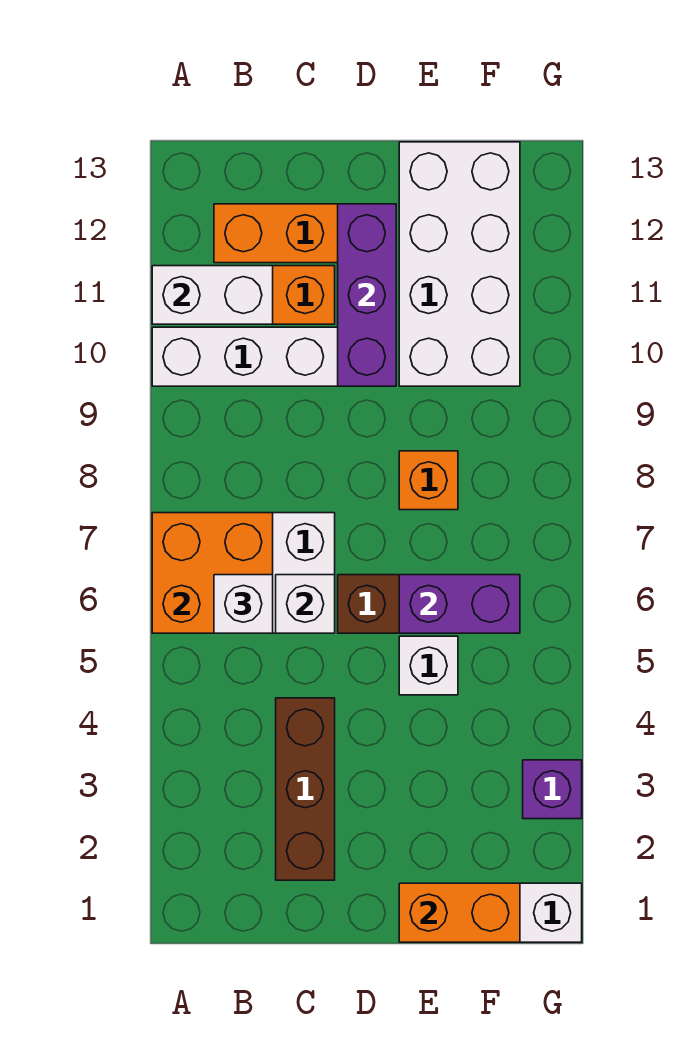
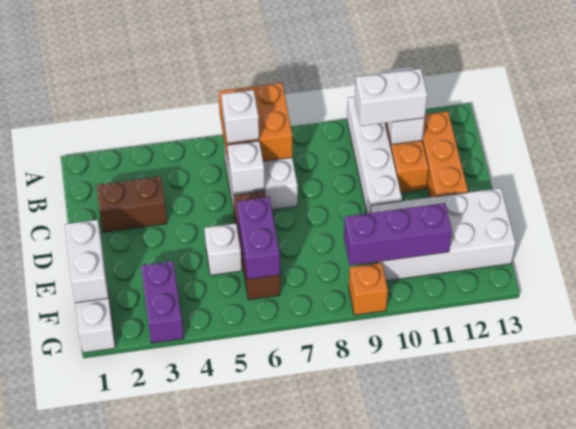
none -> white 1x2 brick [355,69,427,126]
brown 1x3 brick [276,698,335,880] -> brown 1x2 brick [96,176,167,232]
purple 1x3 brick [338,204,396,386] -> purple 1x3 brick moved to [344,203,452,265]
orange 1x2 brick [399,883,520,942] -> white 1x2 brick [65,220,108,303]
orange 1x1 brick [399,451,458,510] -> orange 1x1 brick moved to [349,263,388,315]
purple 1x1 brick [523,760,582,819] -> purple 1x2 brick [141,261,184,343]

